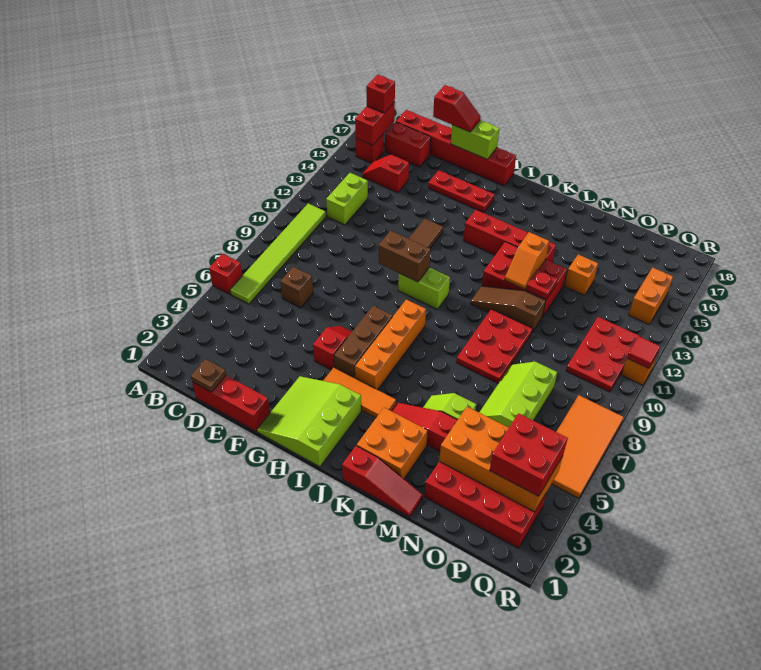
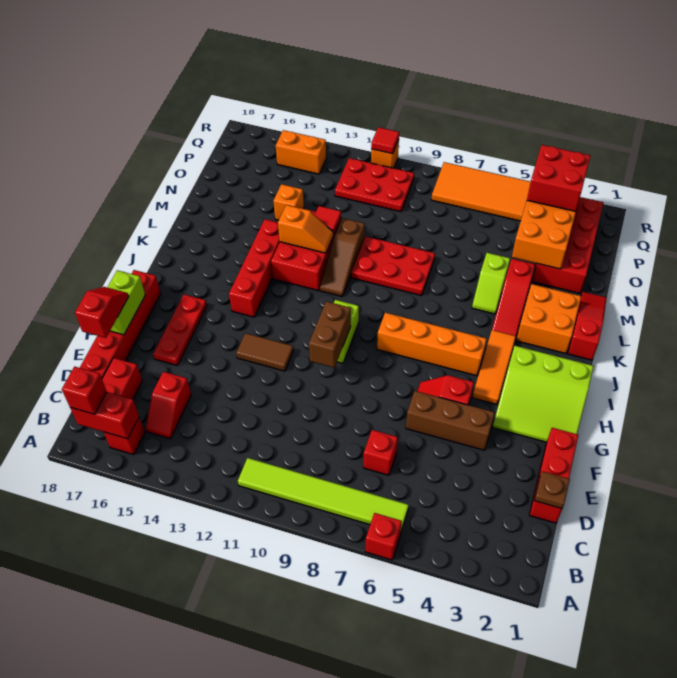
lime 1x2 brick [326,173,368,225] -> none
brown 1x1 brick [280,267,313,308] -> red 1x1 brick [364,430,398,475]
brown 1x3 brick [334,306,393,378] -> brown 1x3 brick moved to [406,391,495,450]
red 1x1 plate [526,269,558,299] -> red 1x1 tile [315,206,341,235]
lime 2x3 slope [479,362,557,427] -> none

